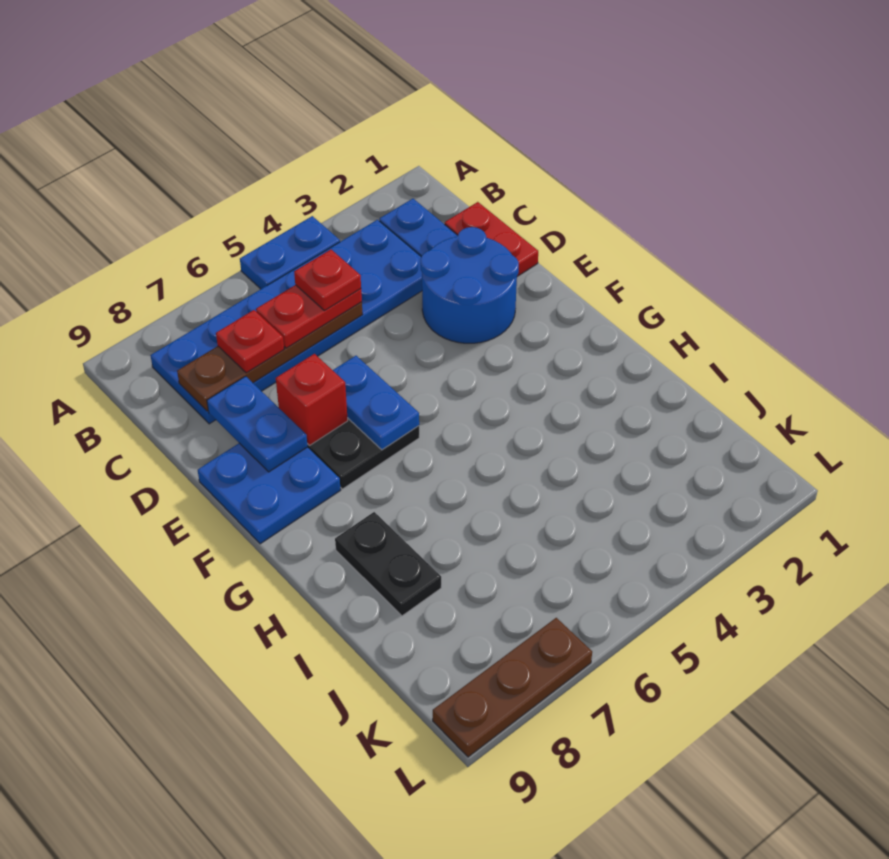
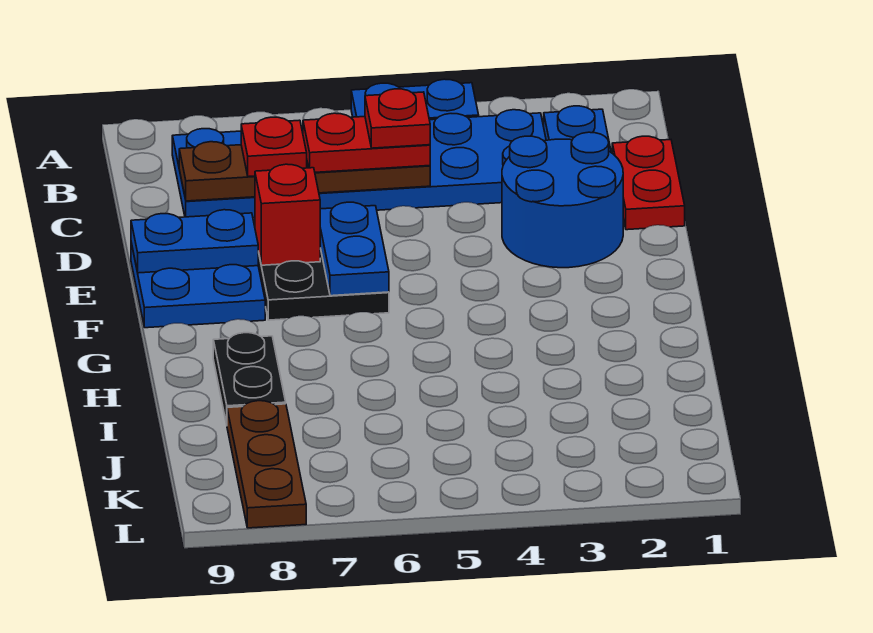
blue 1x2 plate [207,376,308,472] -> blue 1x2 plate turned to [131,210,258,273]
brown 1x3 plate [433,618,592,757] -> brown 1x3 plate turned to [227,401,306,528]

